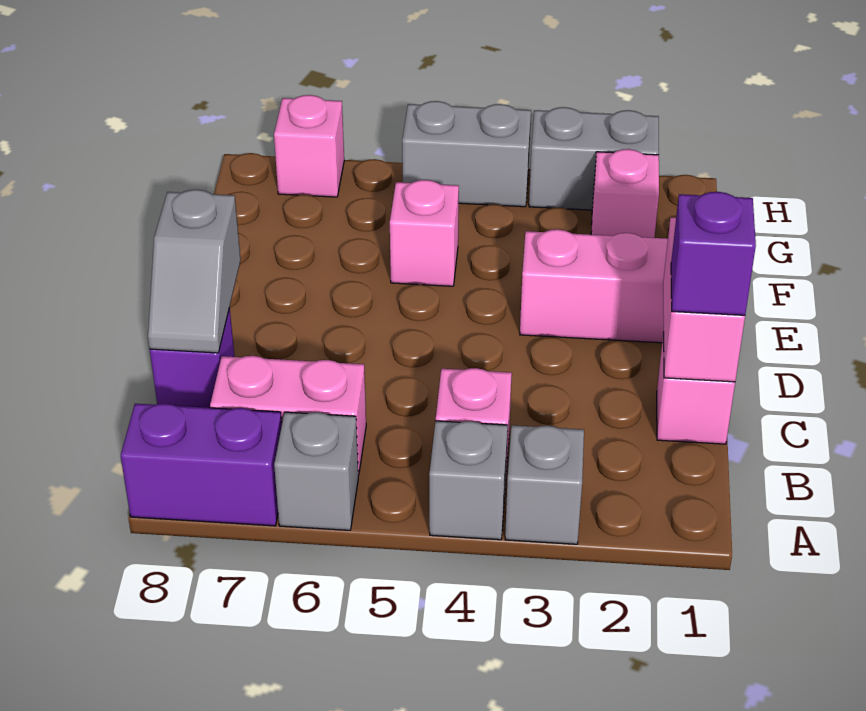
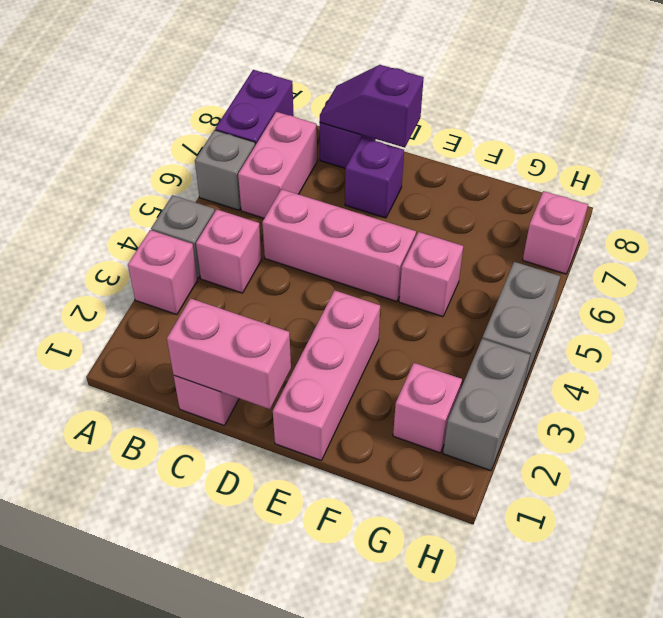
grey 1x1 brick [505,425,584,544] -> pink 1x1 brick [128,230,198,315]
purple 1x1 brick [671,192,756,315] -> purple 1x1 brick moved to [345,137,404,218]
none -> pink 1x3 brick [262,189,416,302]
grey 1x2 slope [148,190,241,353] -> purple 1x2 slope [320,65,424,148]

